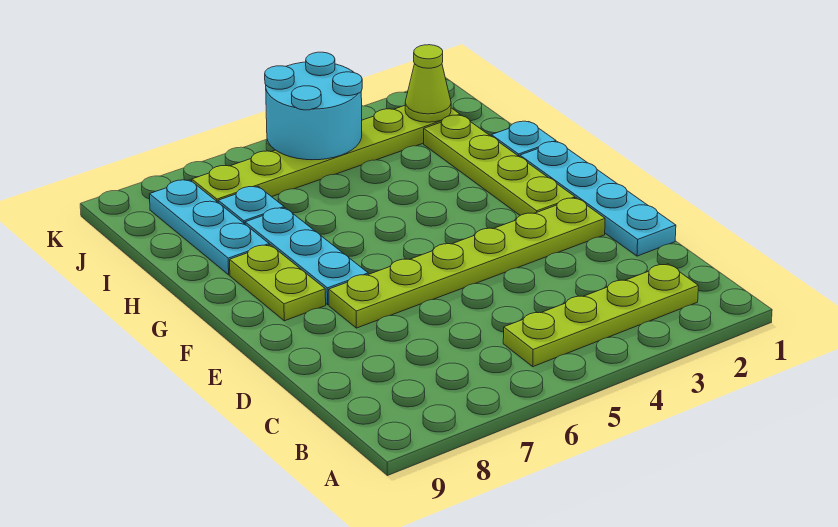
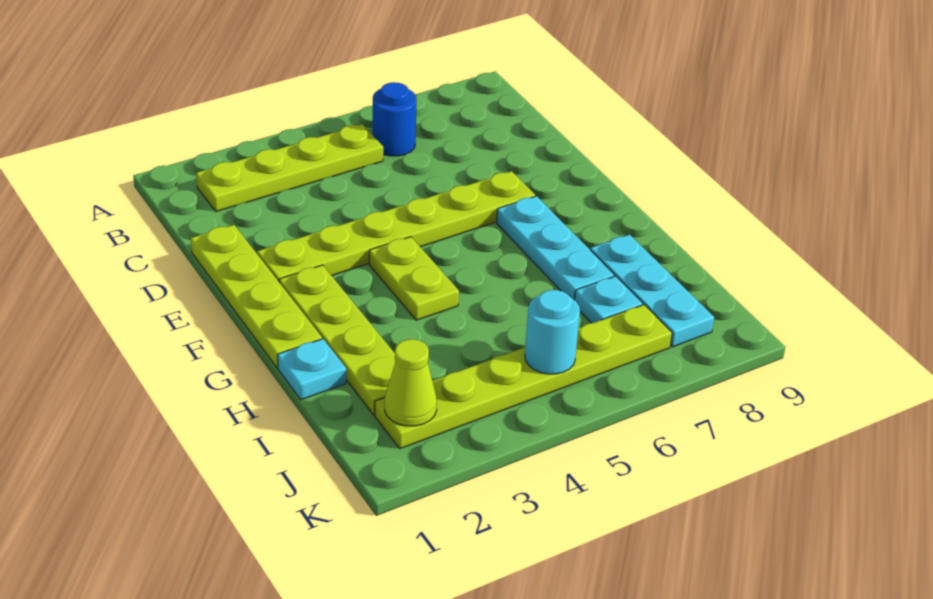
none -> blue 1x1 round brick [372,82,416,156]
cyan 1x4 plate [520,142,676,256] -> lime 1x4 plate [191,225,322,368]
lime 1x2 plate [230,245,326,321] -> lime 1x2 plate moved to [369,237,459,320]
cyan 2x2 round brick [265,52,362,160] -> cyan 1x1 round brick [525,290,580,374]

